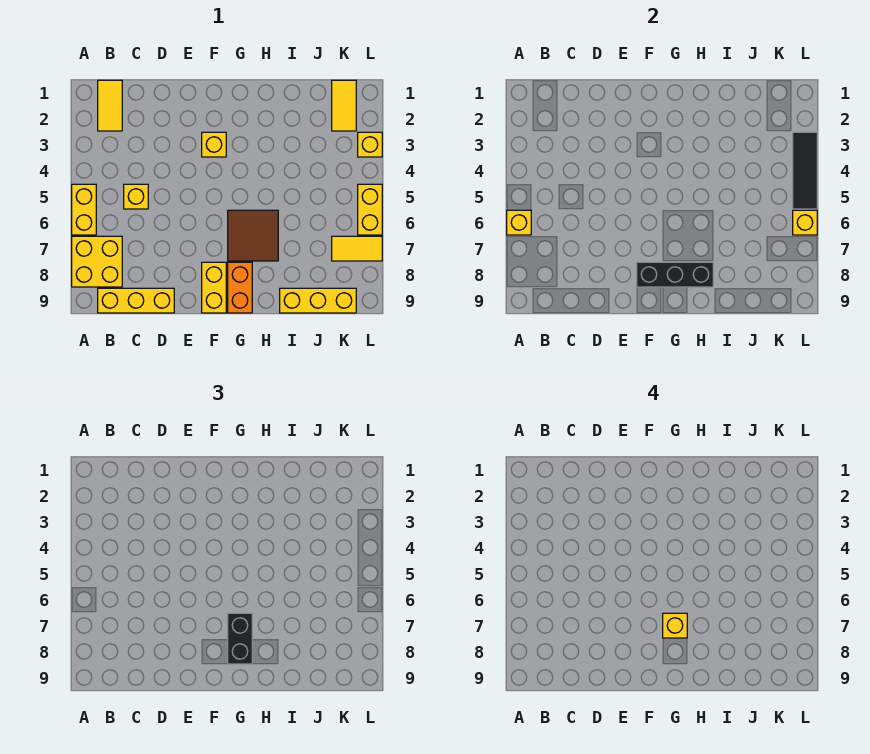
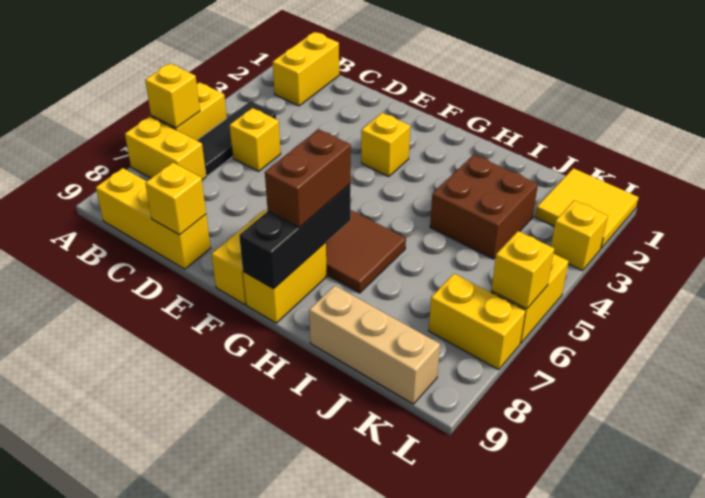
yellow 2x2 brick [72,236,122,287] -> yellow 1x2 brick [125,117,206,180]
yellow 1x2 tile [98,80,122,131] -> yellow 1x2 brick [273,32,339,106]
black 1x3 brick [637,262,713,287] -> black 1x3 brick turned to [239,184,351,289]
black 1x2 brick [228,613,252,664] -> brown 1x2 brick [265,129,351,228]
yellow 1x1 brick [663,613,687,638] -> yellow 1x1 brick moved to [145,163,206,235]
orange 1x2 brick [228,262,252,313] -> yellow 1x2 brick [243,243,327,323]
none -> brown 2x2 brick [430,155,538,259]
yellow 1x3 brick [280,288,356,313] -> tan 1x3 brick [309,286,440,404]
yellow 1x2 tile [332,80,356,131] -> yellow 2x2 tile [535,168,638,248]
yellow 1x2 tile [332,236,382,261] -> yellow 1x2 brick [429,274,526,370]
black 1x3 tile [793,132,817,209] -> black 1x3 tile moved to [197,101,276,176]

